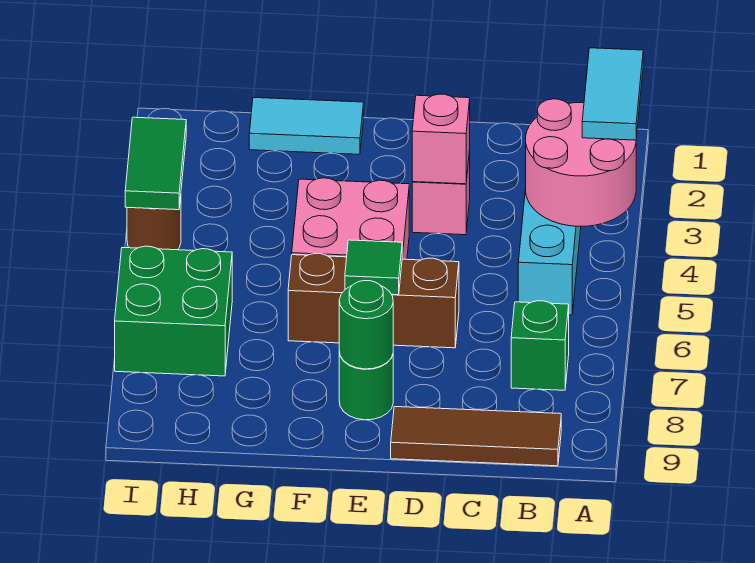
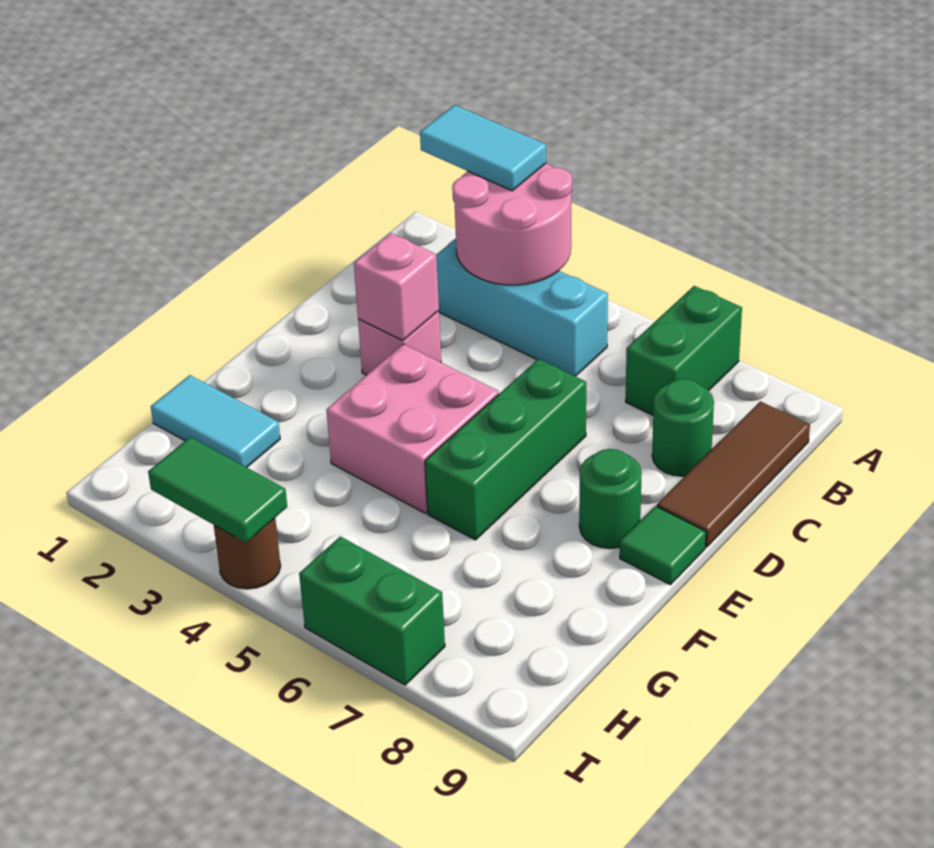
green 1x1 brick [511,301,569,390] -> green 1x2 brick [626,286,742,415]
brown 1x3 brick [288,254,459,348] -> green 1x3 brick [425,359,586,540]
green 1x1 tile [345,240,402,295] -> green 1x1 tile moved to [620,506,706,585]
green 1x1 round brick [339,281,393,369] -> green 1x1 round brick moved to [652,379,714,476]
cyan 1x2 tile [249,97,363,154] -> cyan 1x2 tile turned to [151,375,280,468]
green 2x2 brick [115,246,232,376] -> green 1x2 brick [299,536,445,685]

